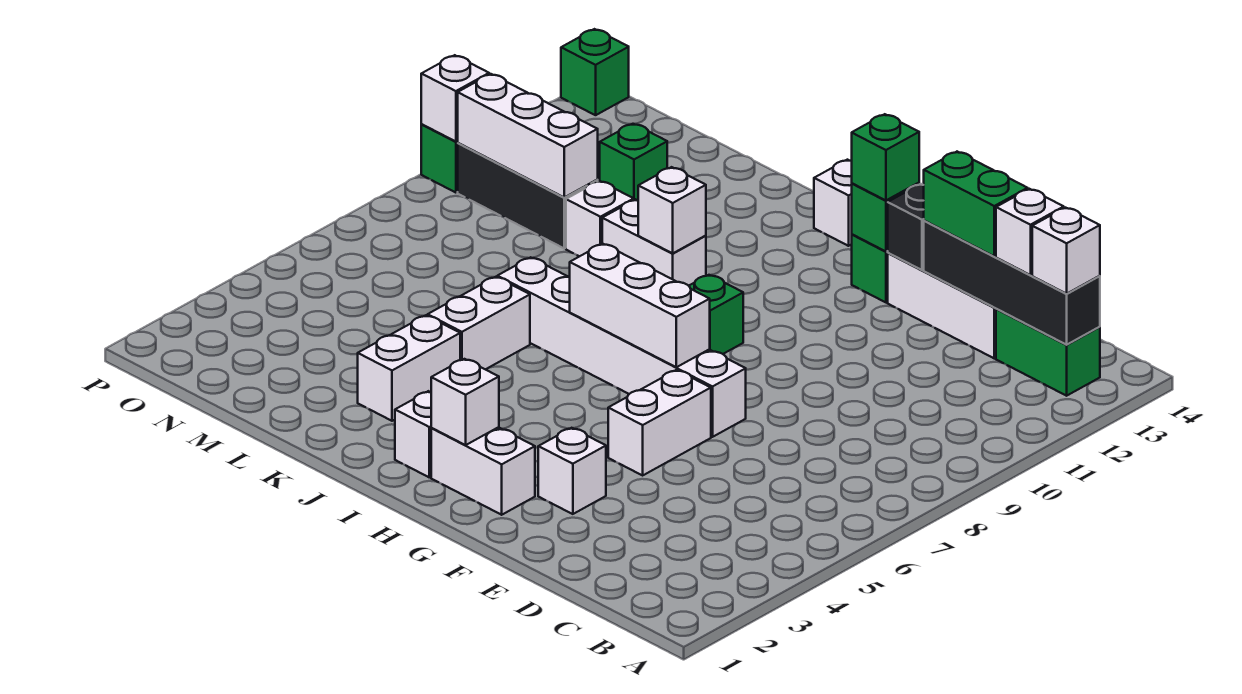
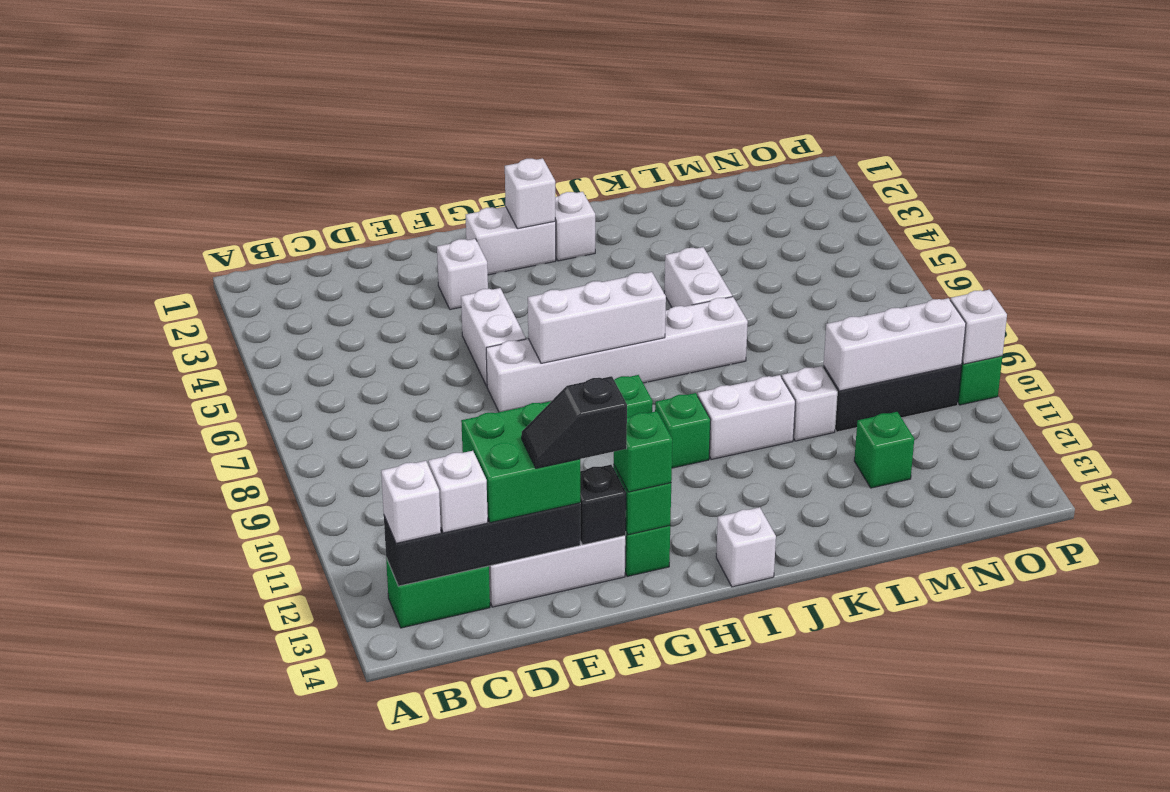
green 1x2 brick [924,152,1028,256] -> green 2x2 brick [461,401,580,523]
none -> black 1x2 slope [522,376,627,468]
white 1x1 brick [638,167,706,253] -> none
white 1x2 brick [358,315,460,421] -> none
green 1x1 brick [561,29,629,115] -> green 1x1 brick moved to [655,393,711,468]

